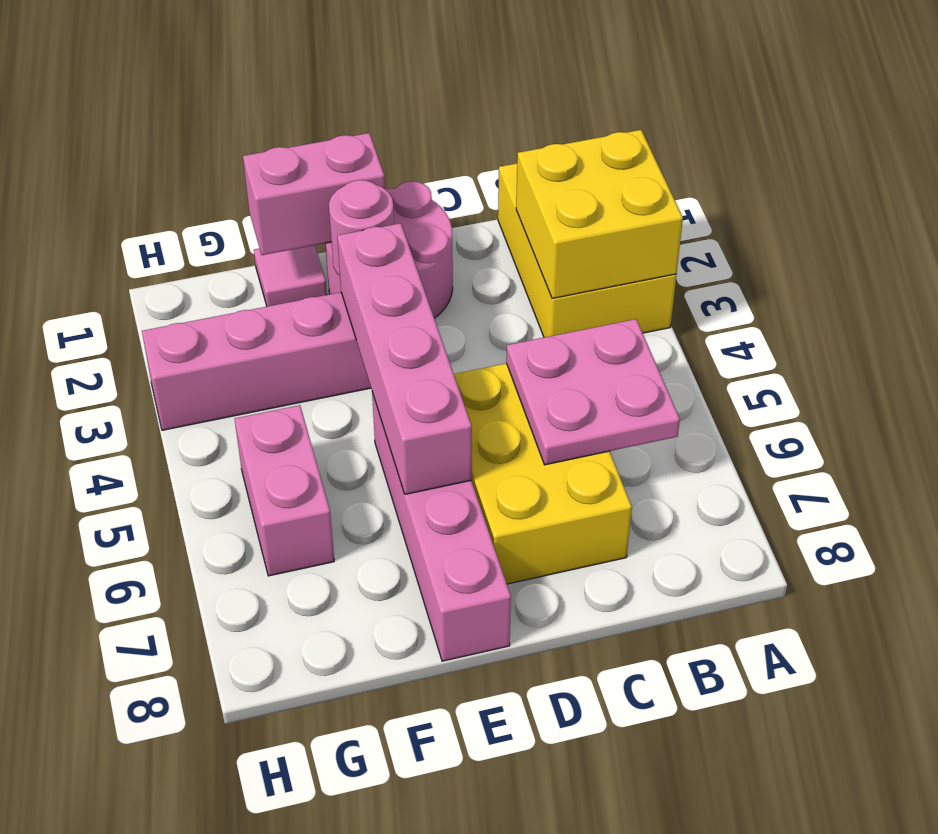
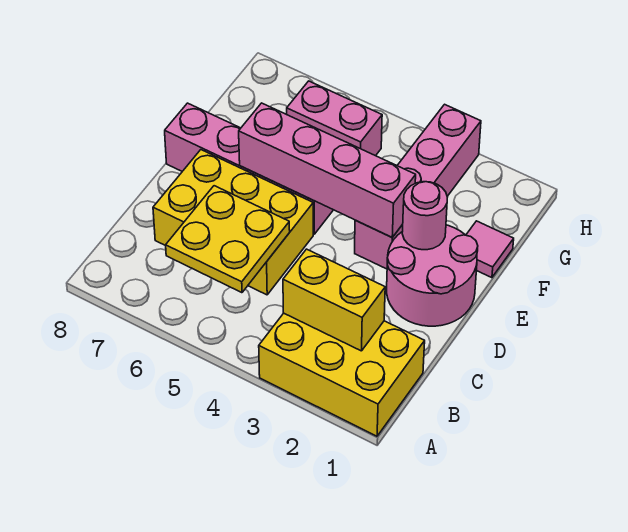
yellow 2x2 brick [516,130,683,298] -> yellow 1x2 brick [283,249,385,351]
pink 2x2 plate [506,319,680,465] -> yellow 2x2 plate [166,186,290,293]
pink 1x2 brick [243,133,385,255] -> none

